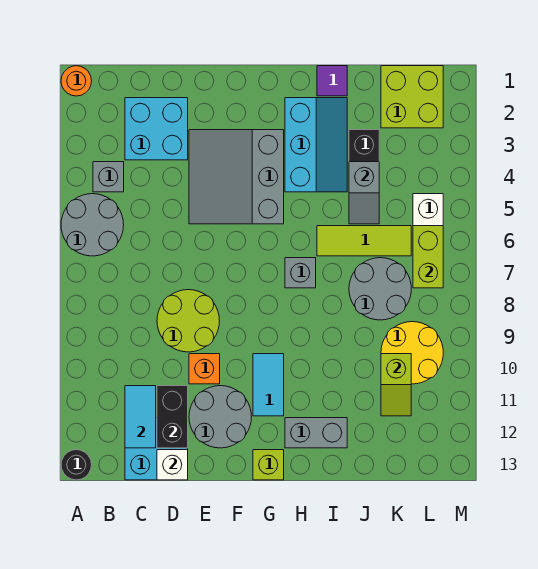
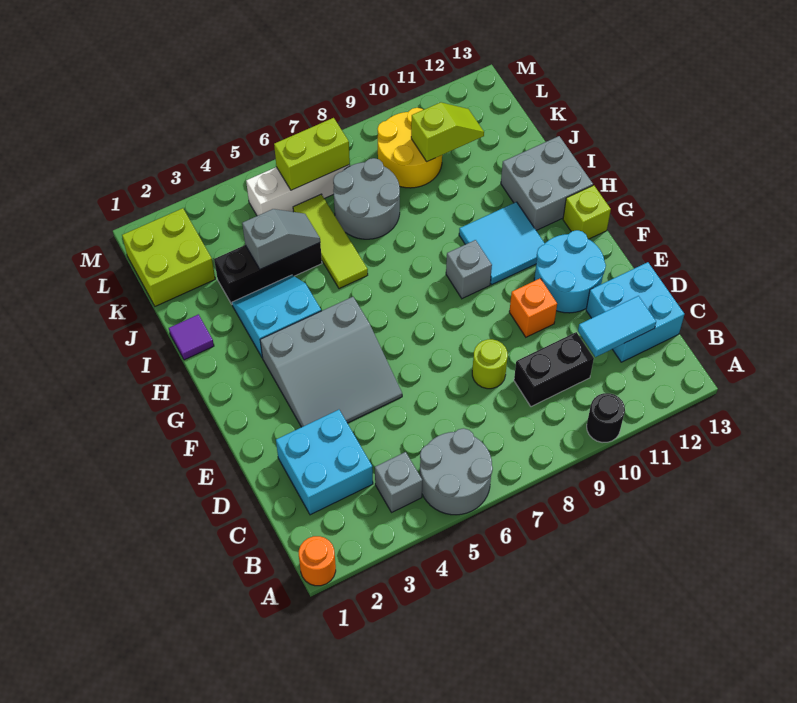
black 1x1 round brick [61,450,92,480] -> black 1x1 round brick moved to [587,393,625,443]
lime 2x2 round brick [157,290,220,352] -> lime 1x1 round brick [472,339,508,389]
black 1x2 brick [157,386,188,448] -> black 1x2 brick moved to [514,332,594,407]
white 1x1 brick [157,450,188,480] -> none
grey 2x2 round brick [189,386,251,448] -> cyan 2x2 round brick [534,230,606,313]
cyan 1x2 tile [253,354,284,416] -> cyan 2x2 tile [459,202,545,285]
cyan 2x3 slope [285,98,347,192] -> cyan 2x2 slope [232,275,321,358]
grey 1x1 brick [285,258,316,288] -> grey 1x1 brick moved to [446,240,492,299]
grey 1x2 brick [285,418,347,448] -> grey 2x2 brick [501,136,593,230]

